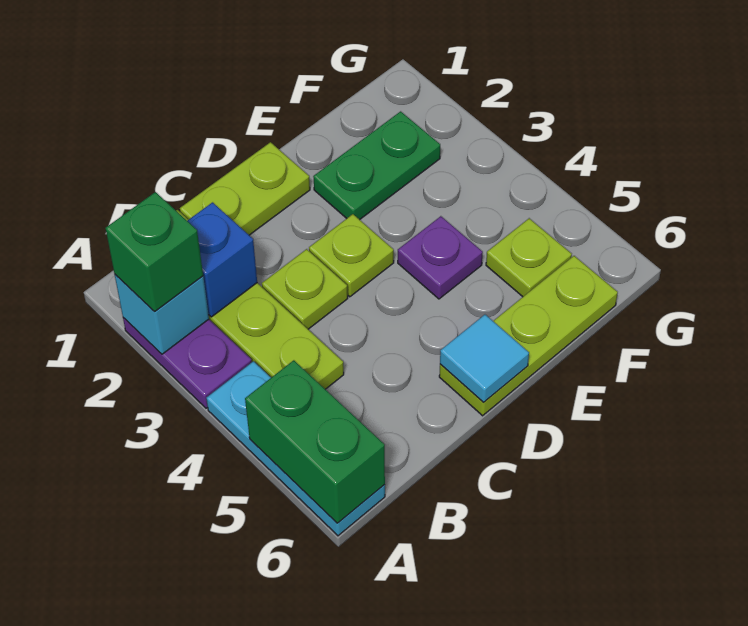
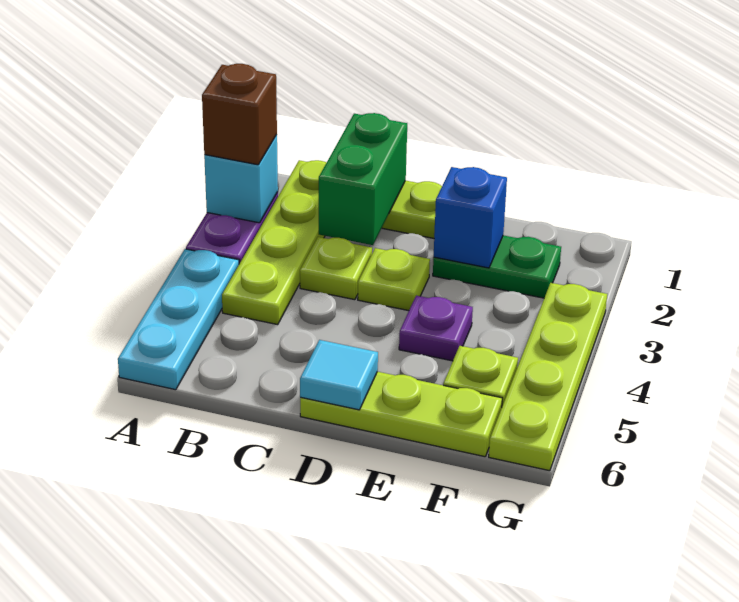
green 1x1 brick [106,192,203,312] -> brown 1x1 brick [202,64,277,165]
green 1x2 brick [245,360,385,523] -> green 1x2 brick moved to [319,113,407,245]
blue 1x1 brick [188,202,257,317] -> blue 1x1 brick moved to [434,167,507,268]
none -> lime 1x4 plate [489,283,607,471]

